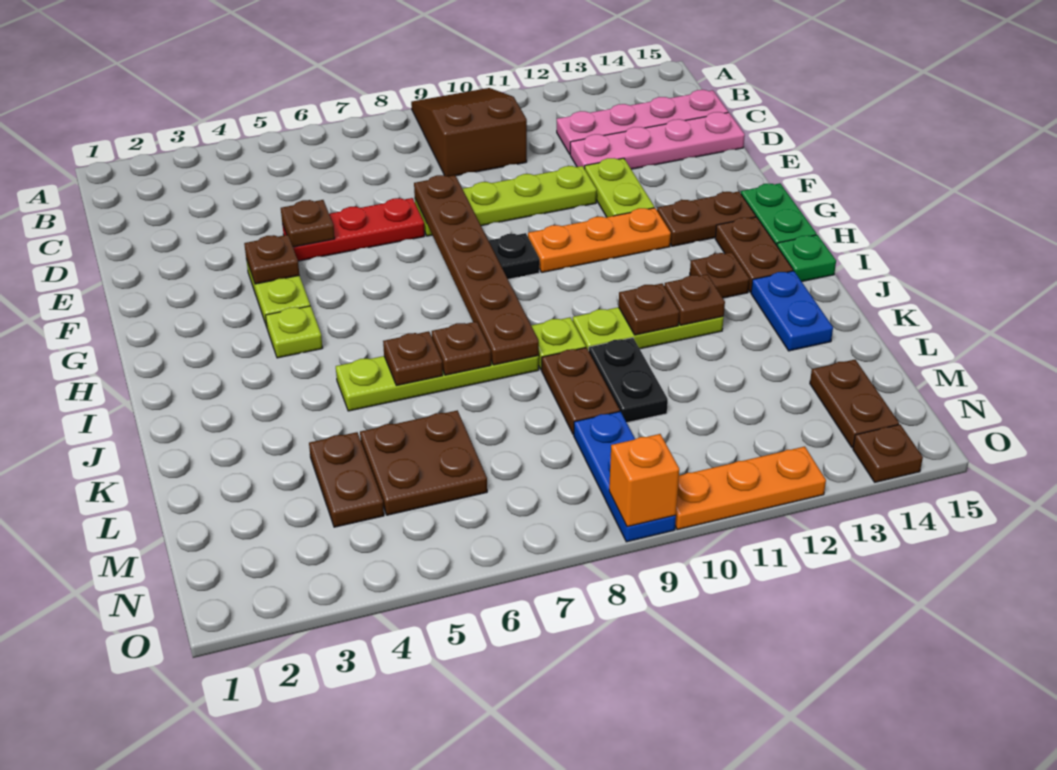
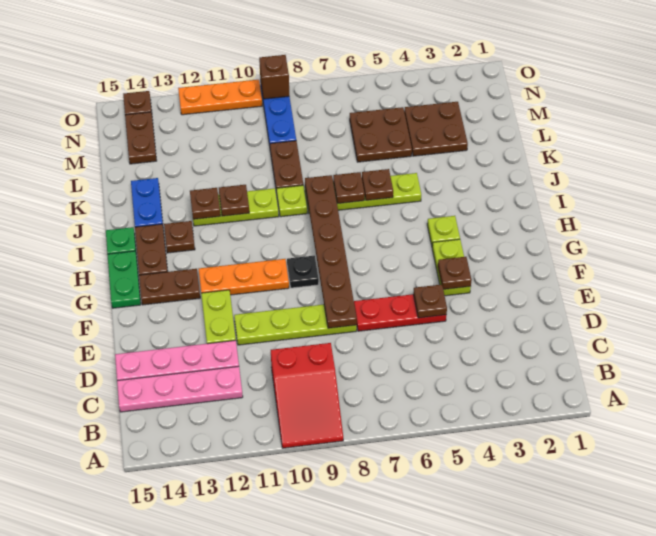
brown 2x3 slope [411,88,527,176] -> red 2x3 slope [271,343,343,448]
black 1x2 plate [589,338,668,423] -> none
brown 1x2 plate [309,432,384,527] -> brown 2x2 plate [404,102,468,156]
orange 1x1 brick [609,434,679,527] -> brown 1x1 brick [259,55,289,99]

